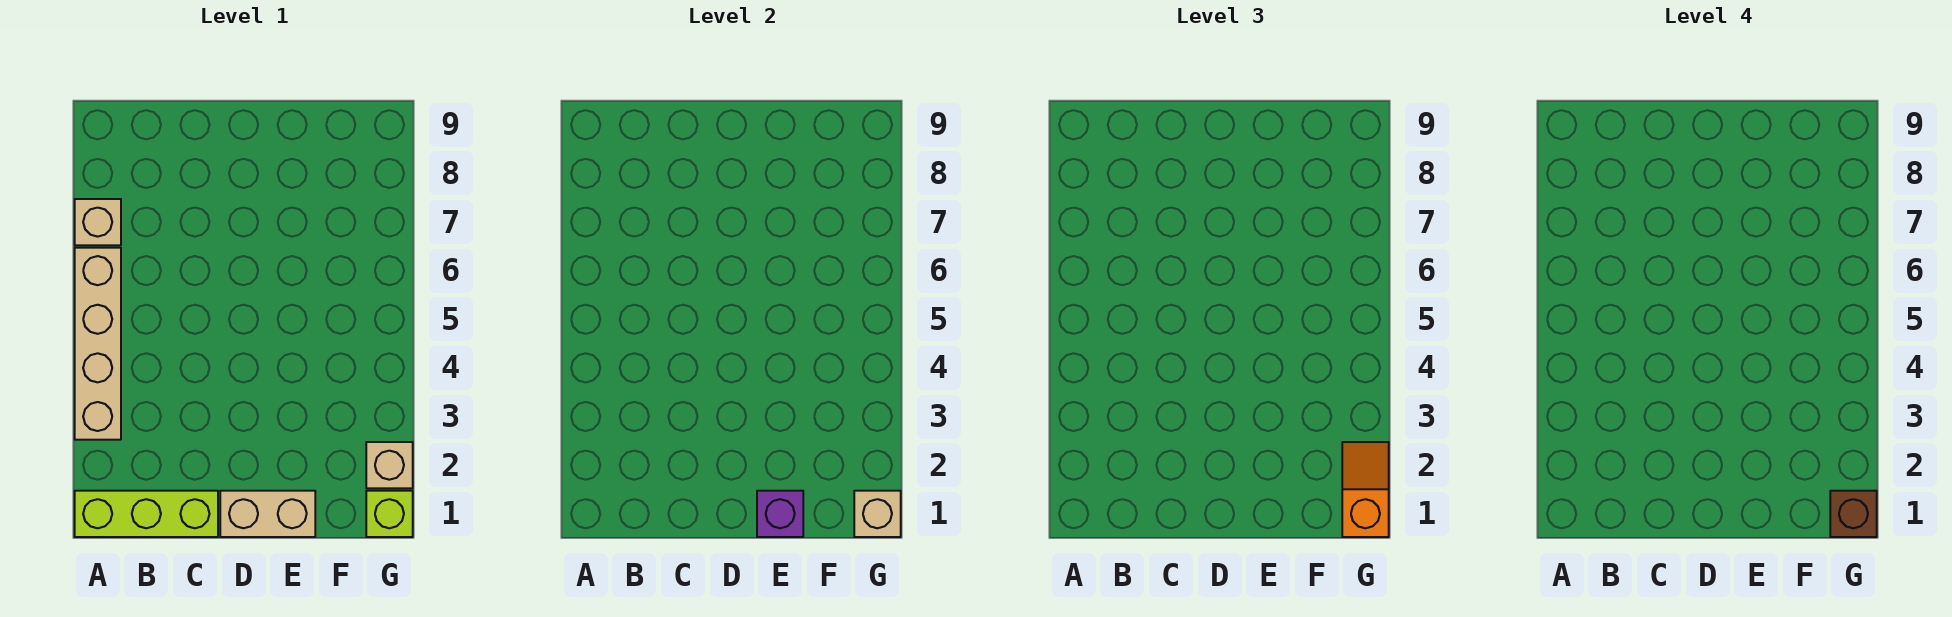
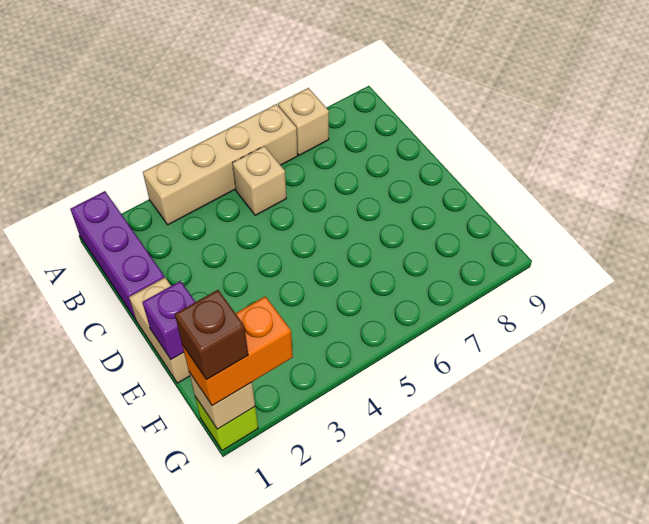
lime 1x3 brick [75,491,218,537] -> purple 1x3 brick [70,191,165,320]
orange 1x2 slope [1342,442,1389,537] -> orange 1x2 brick [182,296,293,406]
tan 1x1 brick [366,442,413,488] -> tan 1x1 brick moved to [232,146,286,215]

